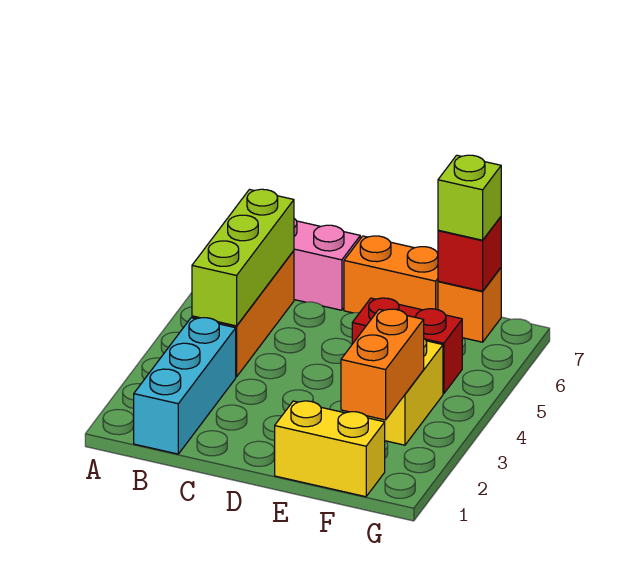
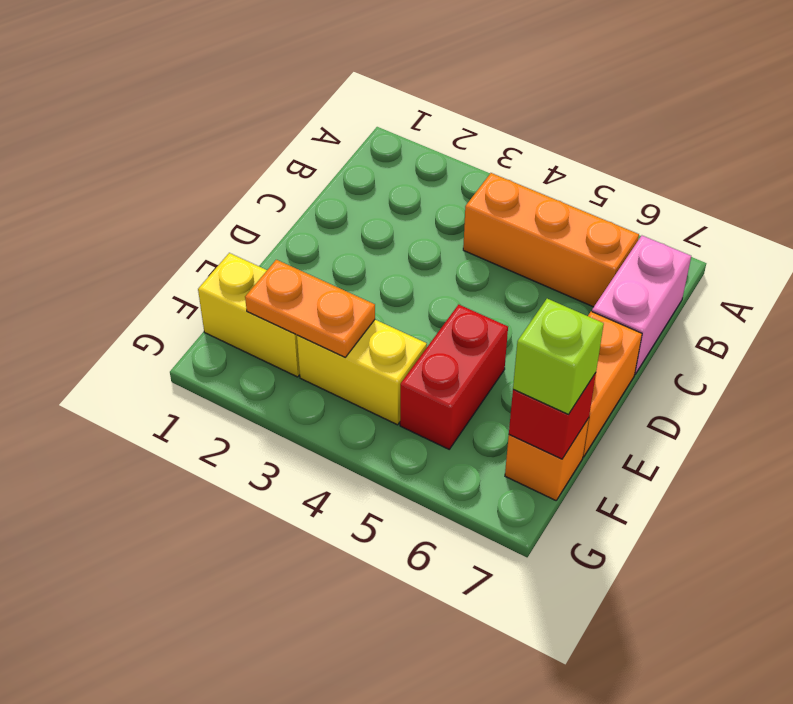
cyan 1x3 brick [134,318,236,454] -> none
lime 1x3 brick [192,189,294,326] -> none
yellow 1x2 brick [275,401,385,497] -> yellow 1x2 brick turned to [198,253,300,377]
orange 1x2 brick [341,309,424,420] -> orange 1x2 plate [245,260,375,357]

